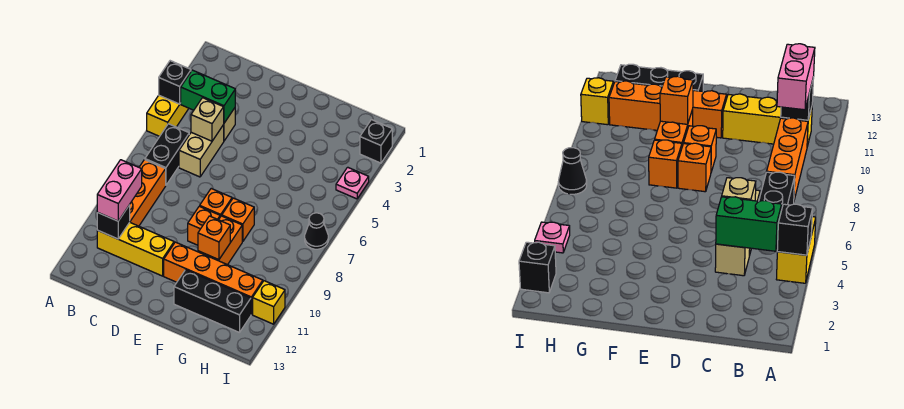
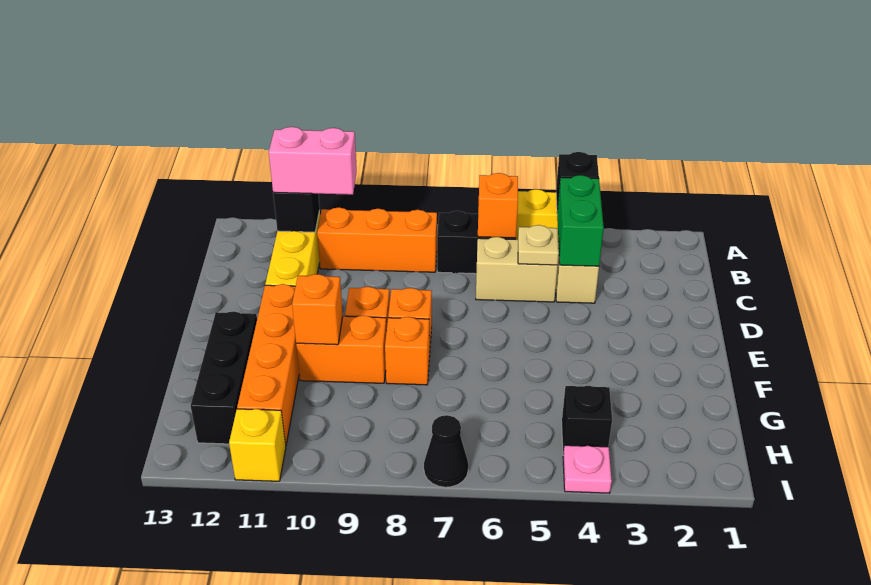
none -> orange 1x1 brick [478,173,518,238]
tan 1x1 brick [191,98,224,141] -> tan 1x1 plate [518,225,559,265]
black 1x1 brick [360,120,392,163] -> black 1x1 brick moved to [562,386,612,453]

